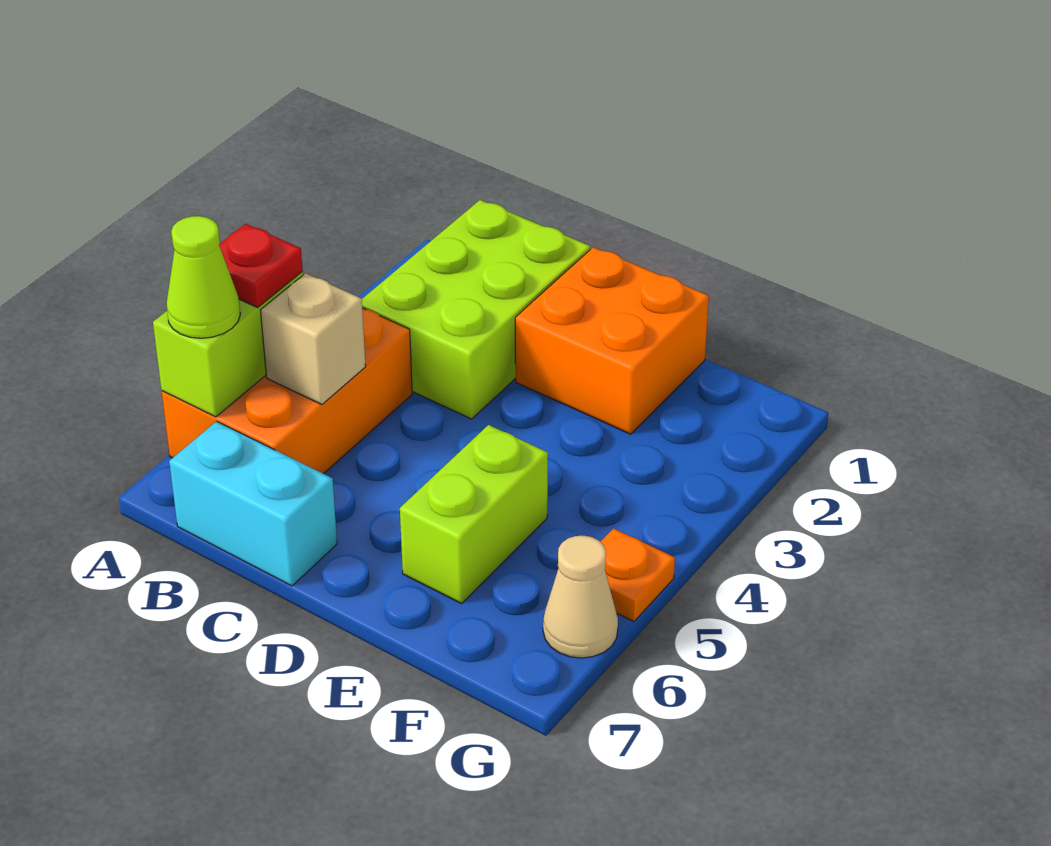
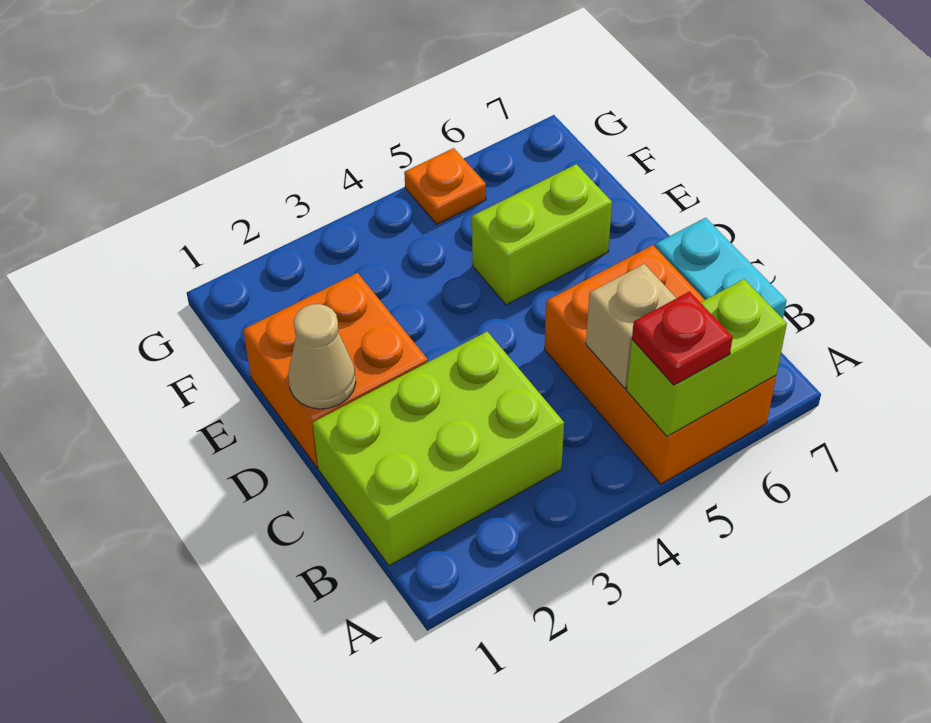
orange 2x3 brick [162,308,412,474] -> orange 2x3 brick turned to [544,245,776,484]
lime 1x1 cone [166,216,240,338] -> none
tan 1x1 cone [543,536,618,658] -> tan 1x1 cone moved to [288,304,356,409]

